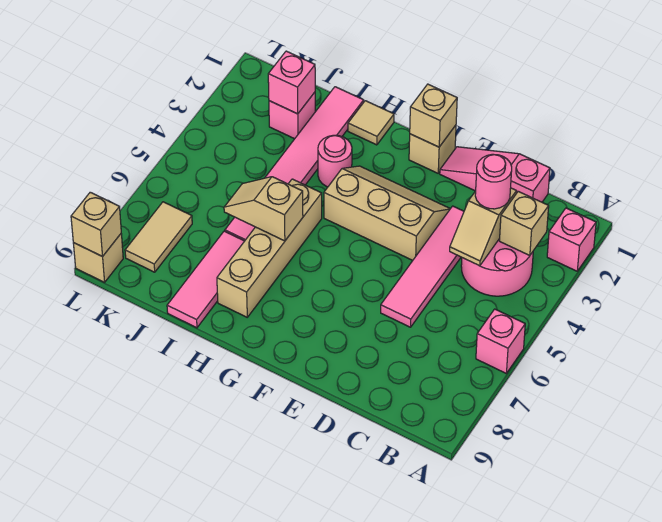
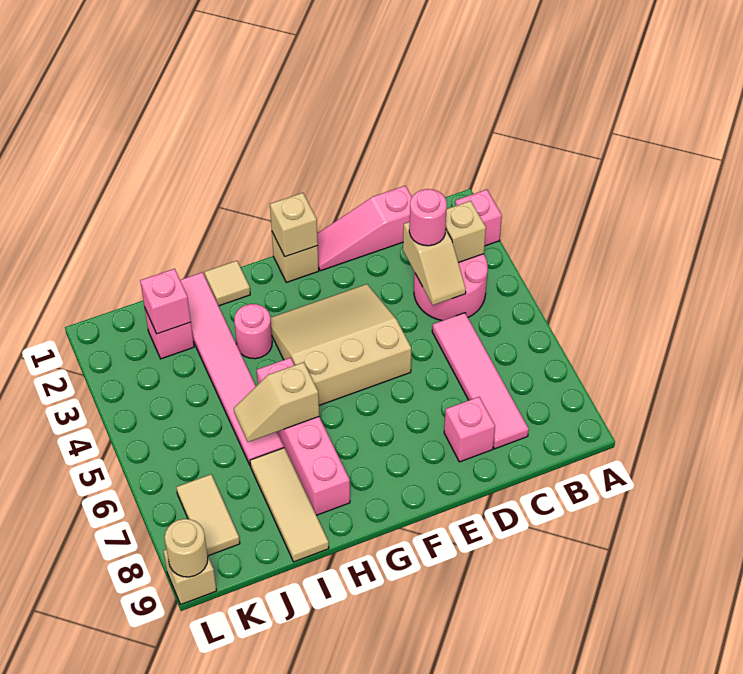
pink 1x1 brick [476,309,525,373] -> pink 1x1 brick moved to [444,397,495,462]
pink 1x4 tile [381,206,464,327] -> pink 1x4 tile moved to [432,313,529,449]
tan 2x3 slope [324,166,450,260] -> tan 3x3 slope [270,284,411,405]
tan 1x4 brick [217,179,322,317] -> pink 1x4 brick [257,358,350,515]
pink 1x3 tile [167,231,244,328] -> tan 1x3 tile [250,448,329,562]
tan 1x1 brick [71,192,121,257] -> tan 1x1 round brick [165,519,208,577]

